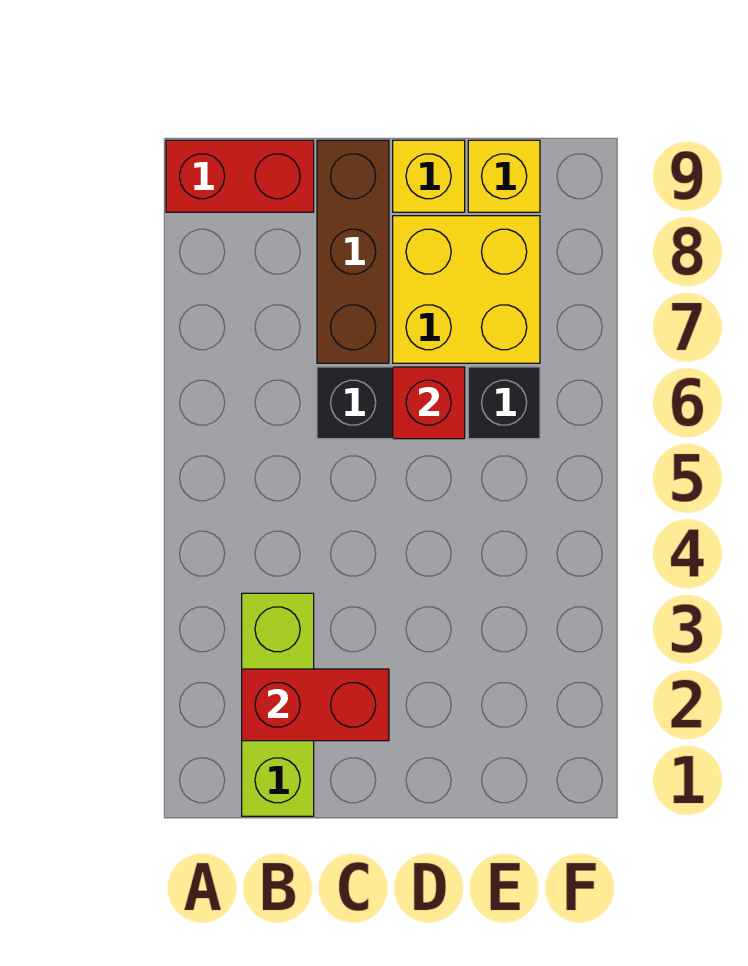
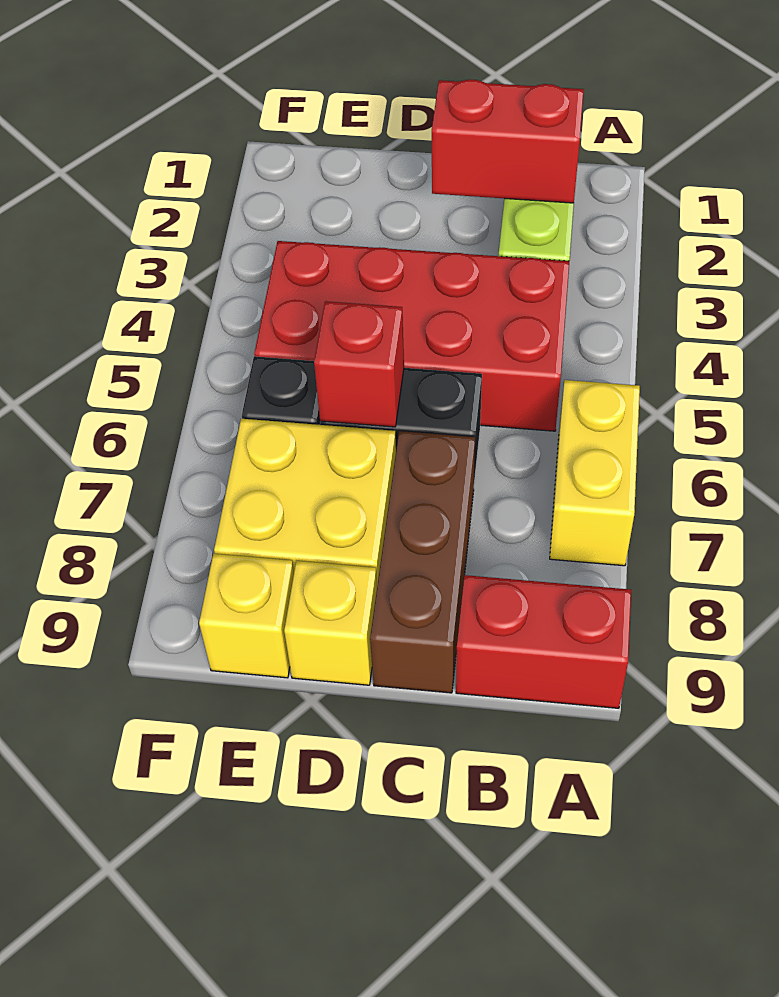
none -> yellow 1x2 brick [550,380,640,566]
none -> red 2x4 brick [254,241,569,431]

